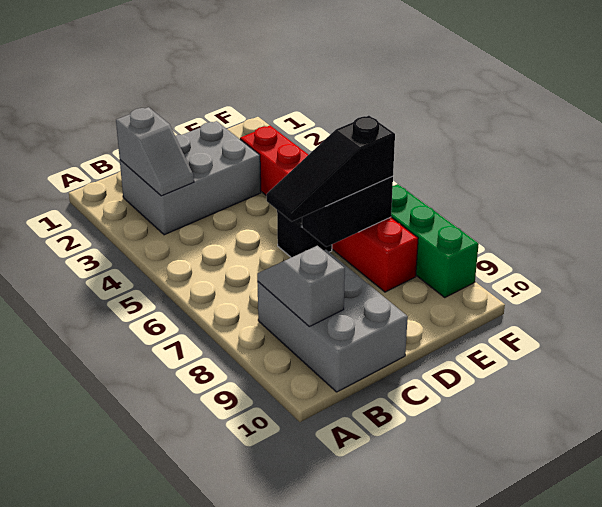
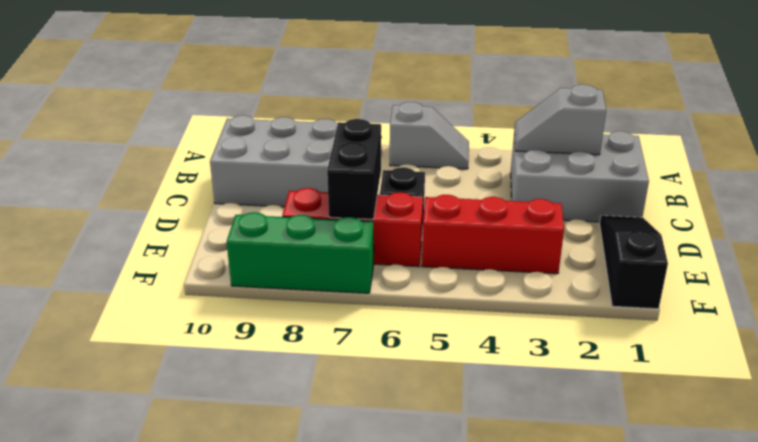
grey 2x3 brick [120,121,261,235] -> grey 2x3 brick turned to [511,131,649,222]
grey 1x2 slope [257,246,345,326] -> grey 1x2 slope moved to [390,102,469,169]
black 1x3 slope [267,116,395,221] -> black 1x3 slope moved to [600,216,668,309]

